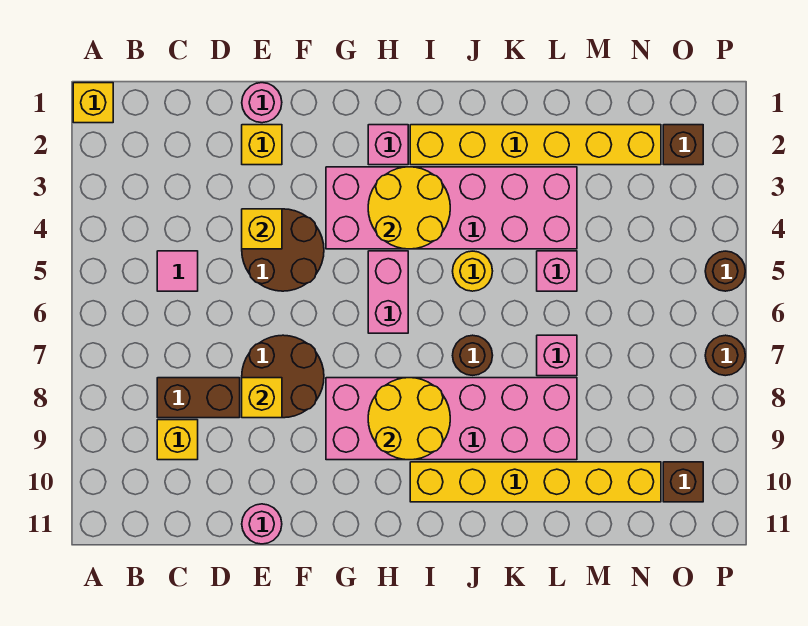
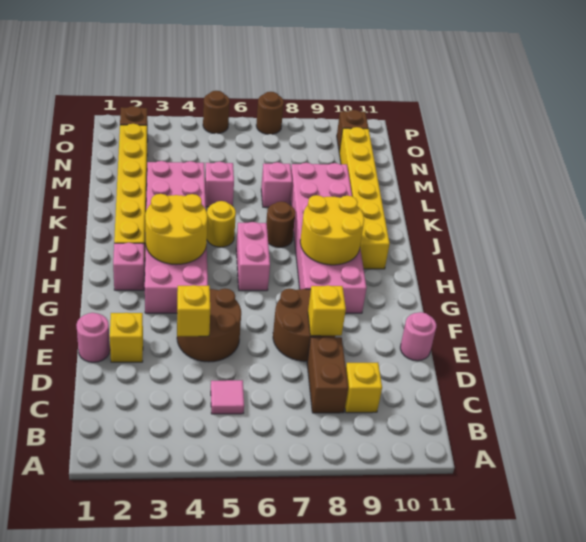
yellow 1x1 brick [73,83,113,123] -> none
pink 1x2 brick [368,251,408,333] -> pink 1x2 brick turned to [236,222,270,291]

